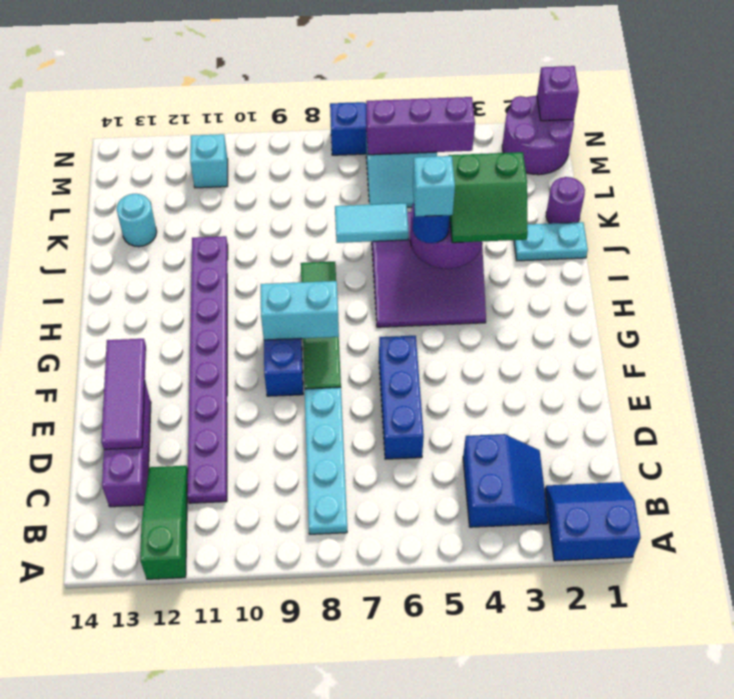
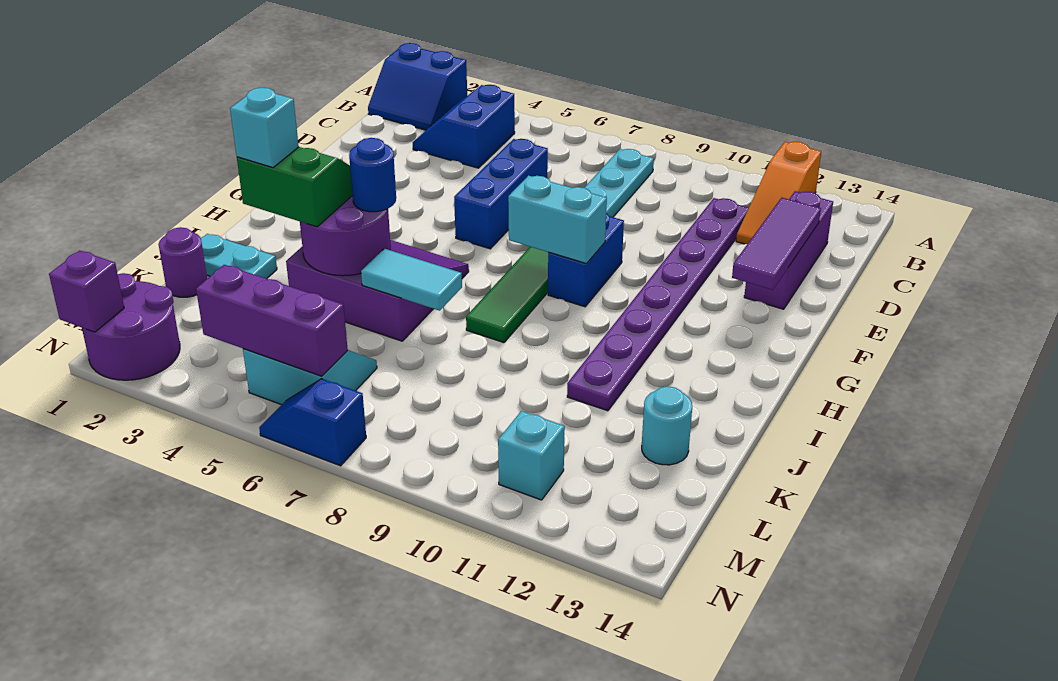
green 1x3 slope [140,466,188,579] -> orange 1x3 slope [736,142,821,244]
cyan 1x1 brick [413,156,455,217] -> cyan 1x1 brick moved to [230,88,299,168]

